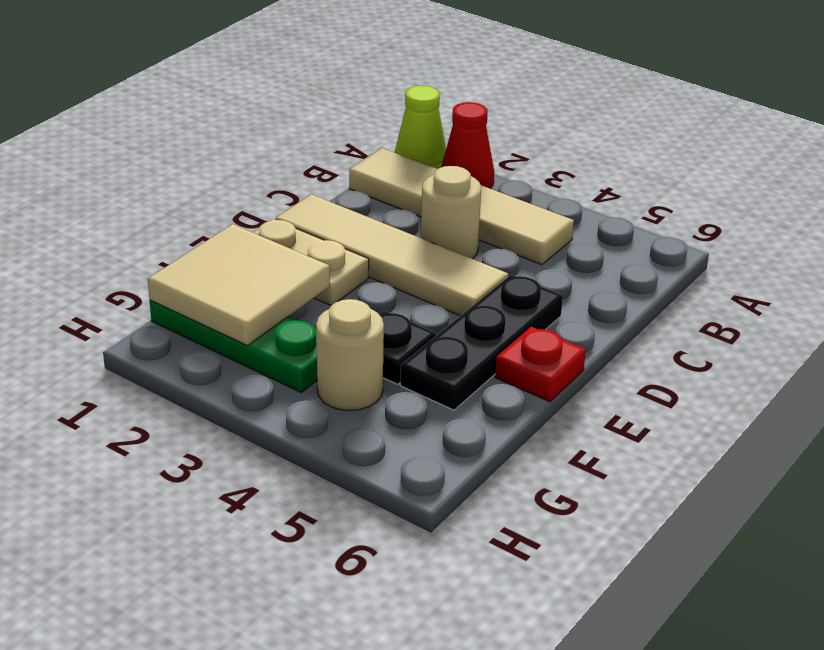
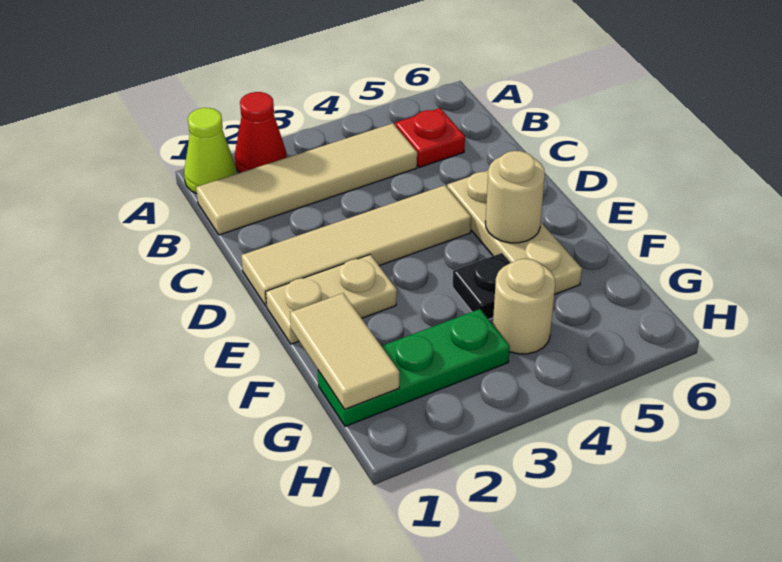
tan 1x1 round brick [421,166,481,259] -> tan 1x1 round brick moved to [485,151,545,243]
black 1x3 plate [400,275,563,410] -> tan 1x3 plate [447,171,582,295]
red 1x1 plate [495,327,586,402] -> red 1x1 plate moved to [395,108,465,167]
tan 2x2 tile [148,224,330,346] -> tan 1x2 tile [290,293,399,409]

